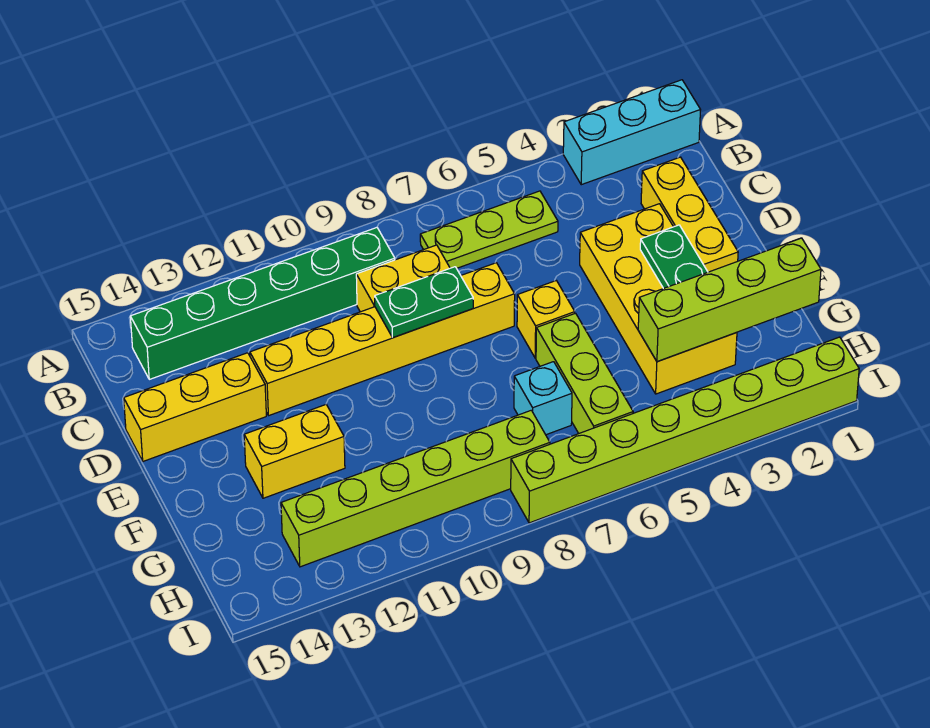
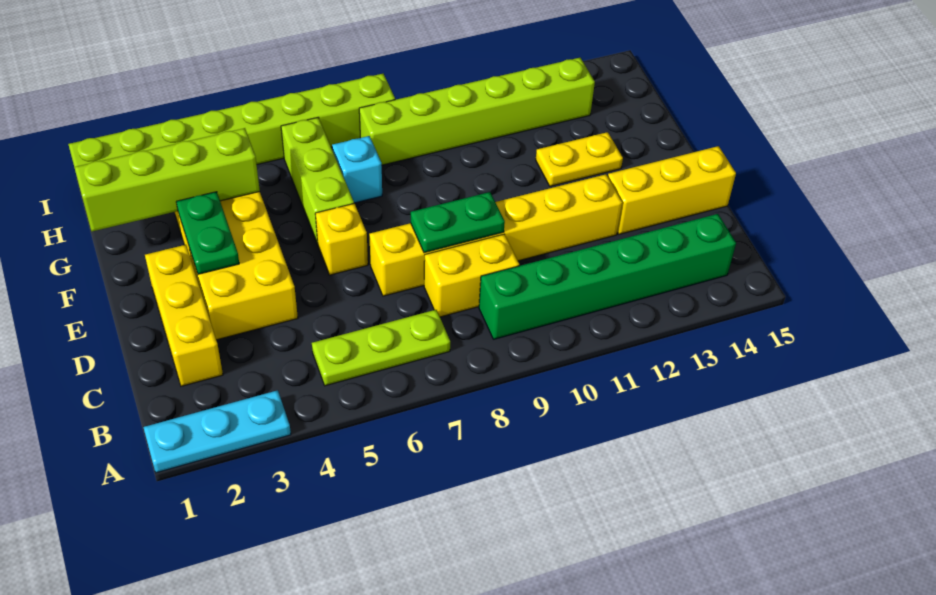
cyan 1x3 brick [563,80,700,185] -> cyan 1x3 plate [143,390,291,473]
yellow 1x2 brick [244,405,345,498] -> yellow 1x2 plate [536,132,623,186]

